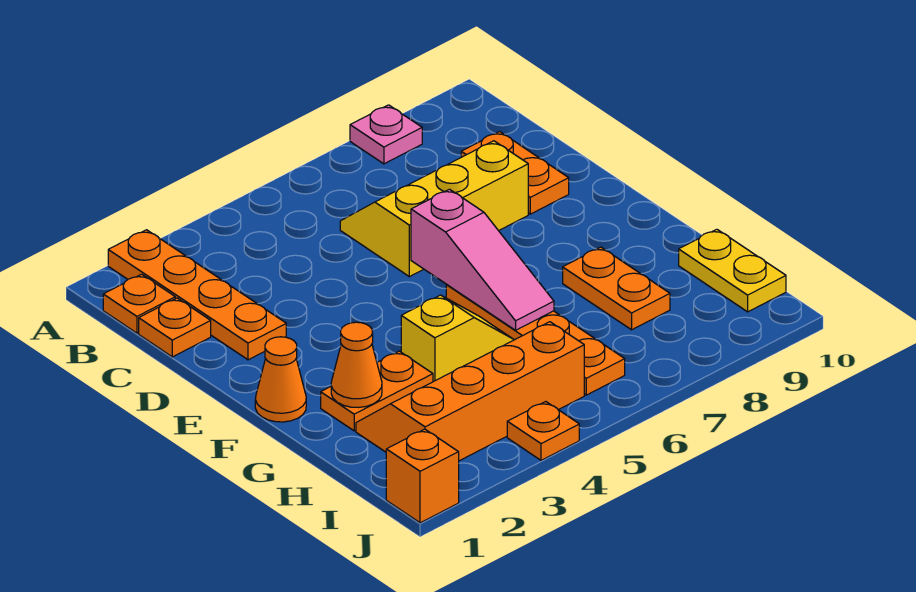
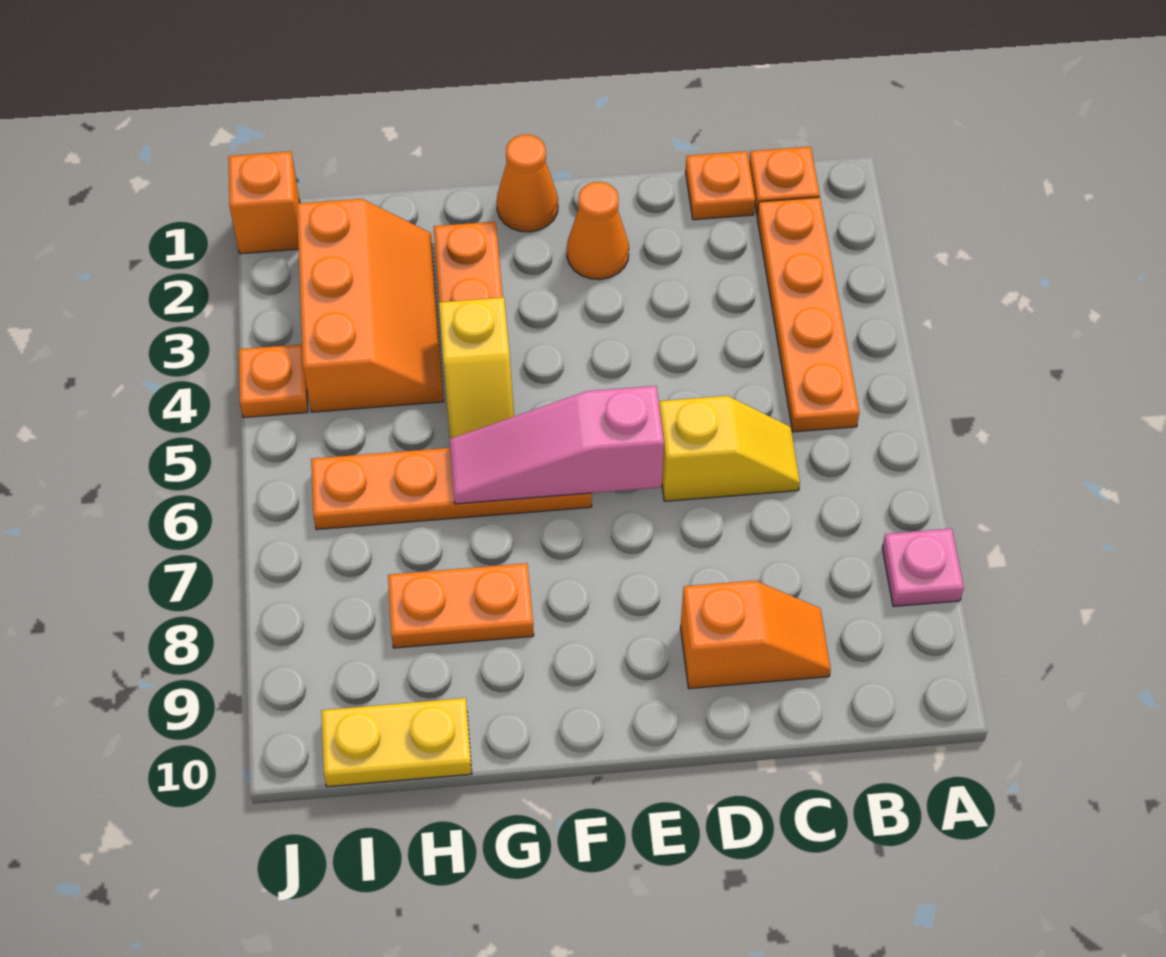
orange 1x4 plate [108,230,286,360] -> orange 1x4 plate turned to [757,197,859,432]
yellow 2x3 slope [340,141,528,277] -> yellow 1x2 slope [659,396,800,501]
orange 1x2 plate [461,132,569,214] -> orange 1x2 slope [681,581,831,688]
orange 1x1 cone [331,322,382,407] -> orange 1x1 cone moved to [567,182,629,279]
orange 2x4 slope [356,322,584,461] -> orange 2x3 slope [297,199,444,412]

